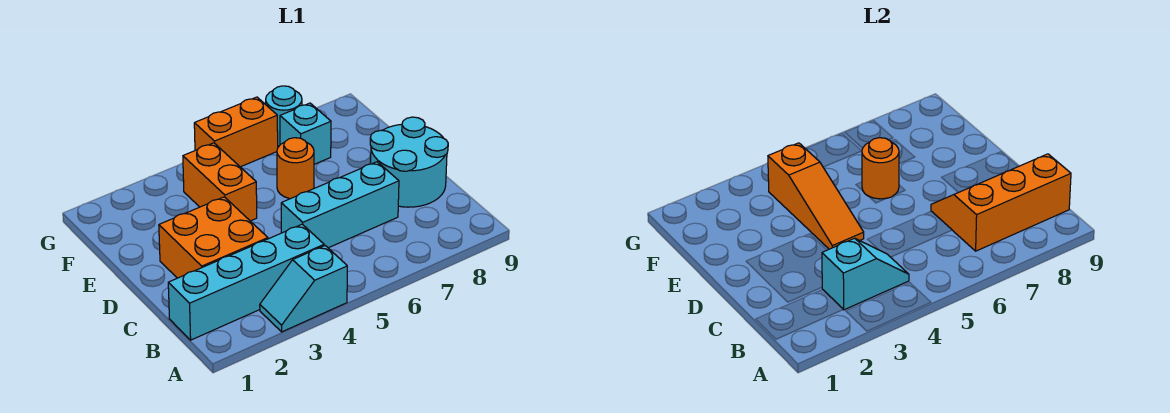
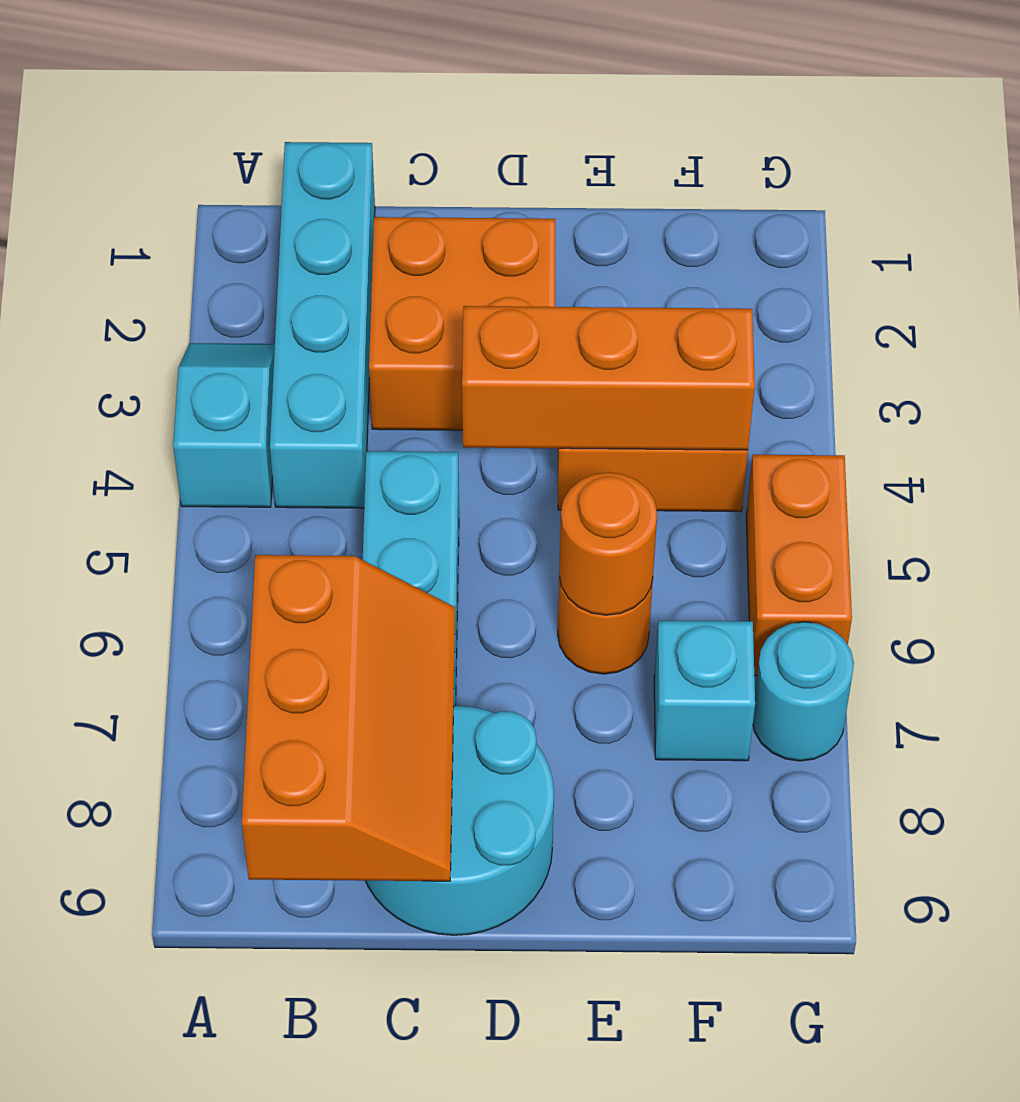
cyan 1x2 slope [822,238,909,310] -> none
orange 1x3 slope [768,143,864,249] -> orange 1x3 brick [462,306,755,450]

